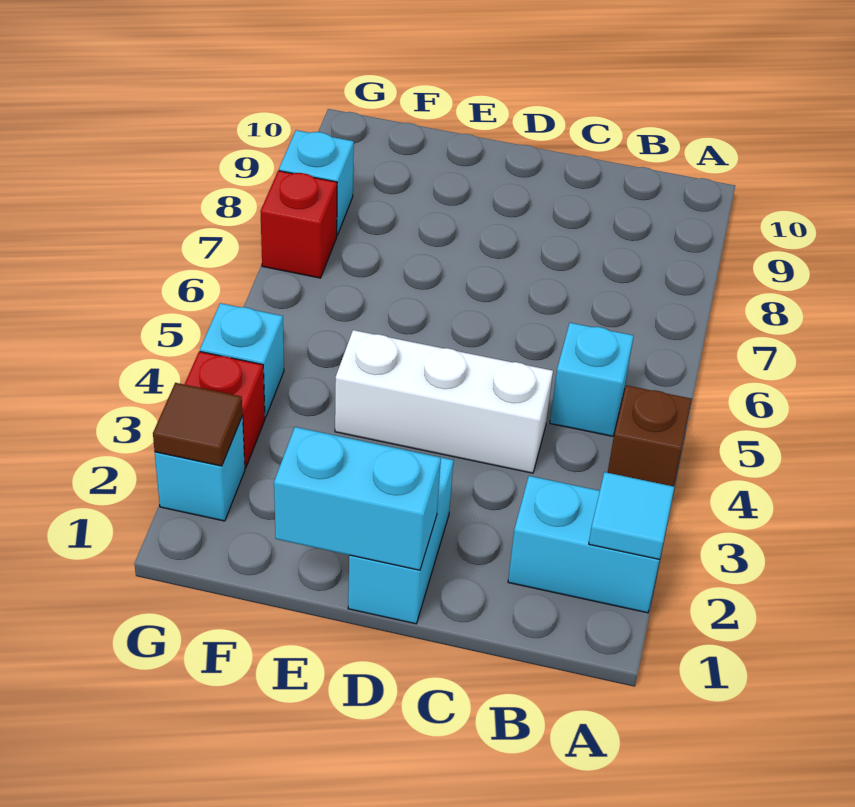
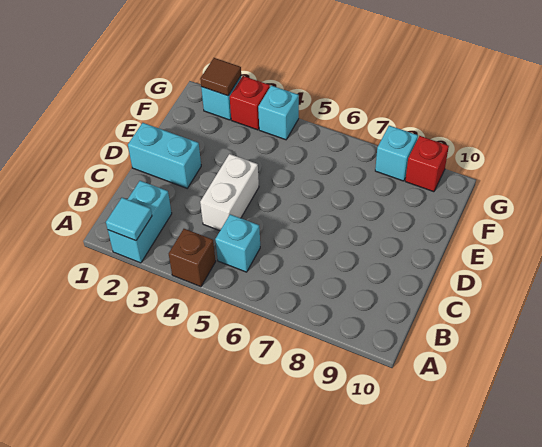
white 1x3 brick [335,330,553,473] -> white 1x2 brick [200,154,259,231]
cyan 1x2 brick [274,427,441,570] -> none
red 1x1 brick [260,171,337,278] -> red 1x1 brick moved to [405,136,449,192]

